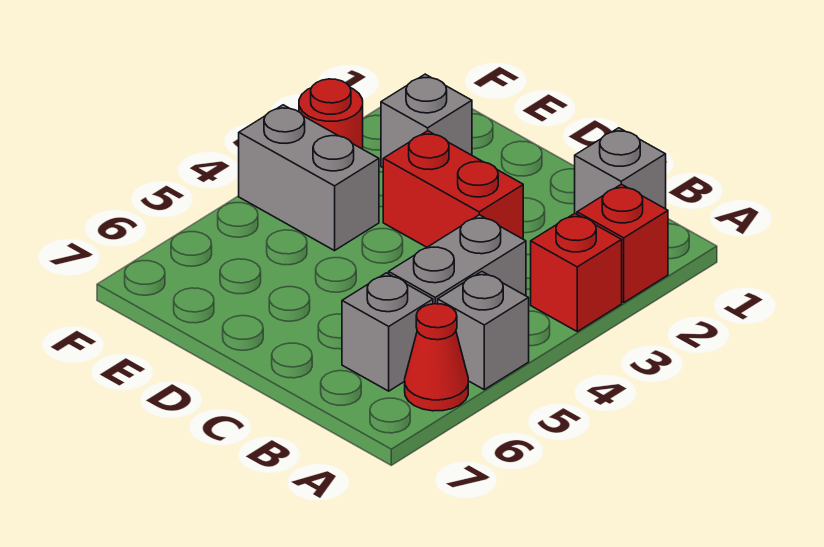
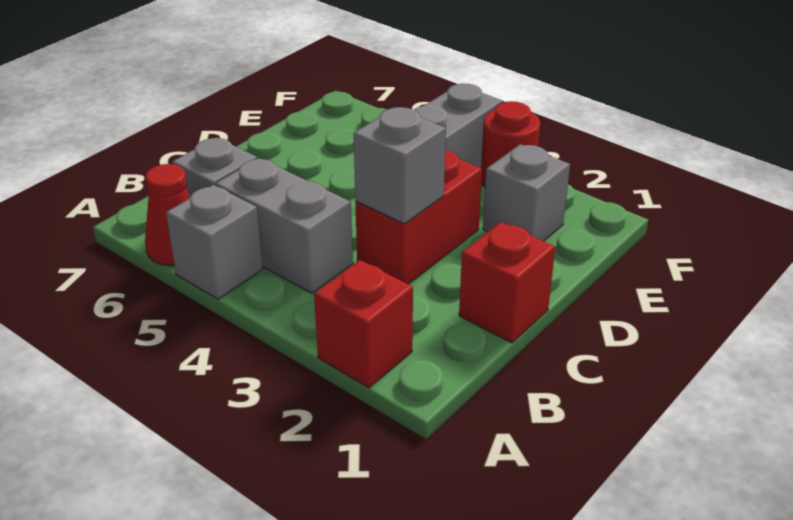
red 1x1 brick [531,213,622,331] -> red 1x1 brick moved to [459,222,555,343]
grey 1x1 brick [575,128,666,214] -> grey 1x1 brick moved to [354,107,446,224]

